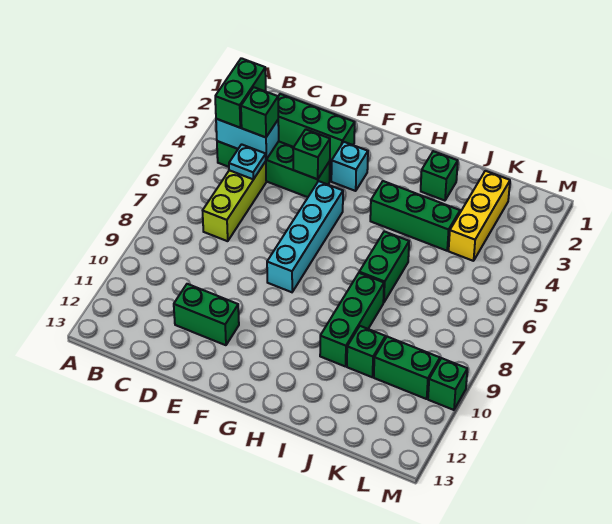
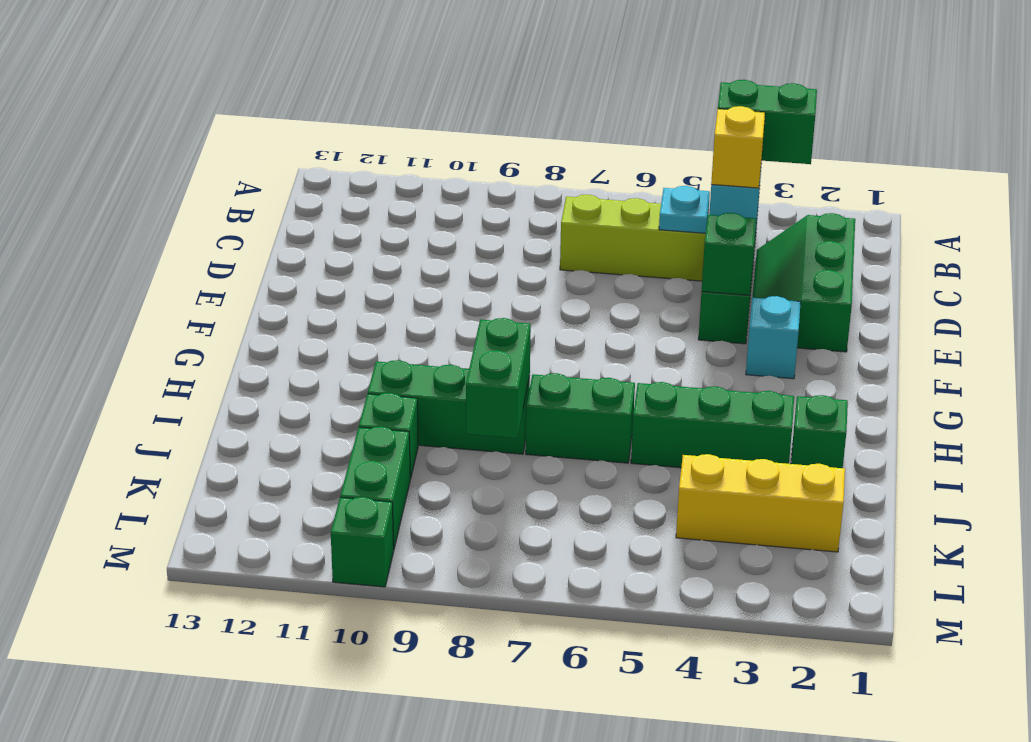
green 1x1 brick [241,87,278,137] -> yellow 1x1 brick [711,106,765,188]
green 1x2 brick [174,284,239,345] -> green 1x2 brick moved to [466,318,531,439]
cyan 1x4 brick [267,181,343,292] -> none
green 1x3 brick [370,181,460,251] -> green 1x3 brick turned to [631,382,794,468]

